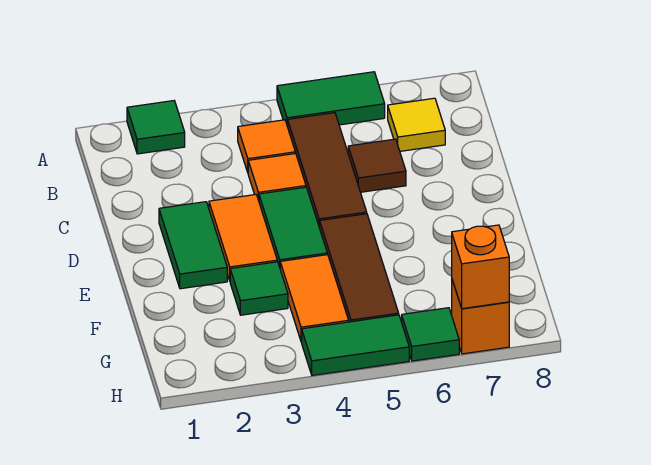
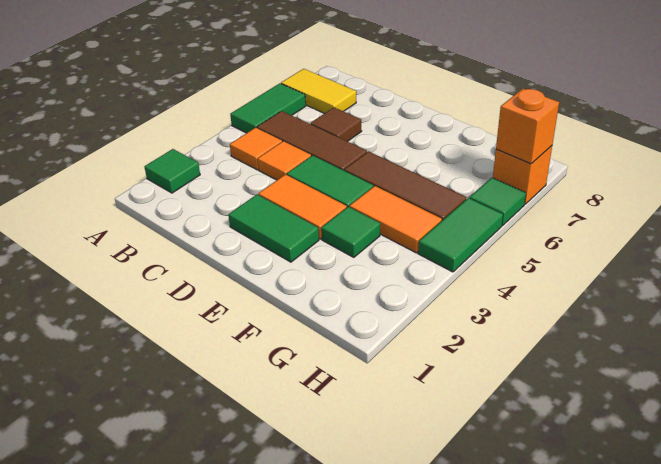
yellow 1x1 tile [388,98,445,151] -> yellow 1x2 tile [281,69,356,114]

